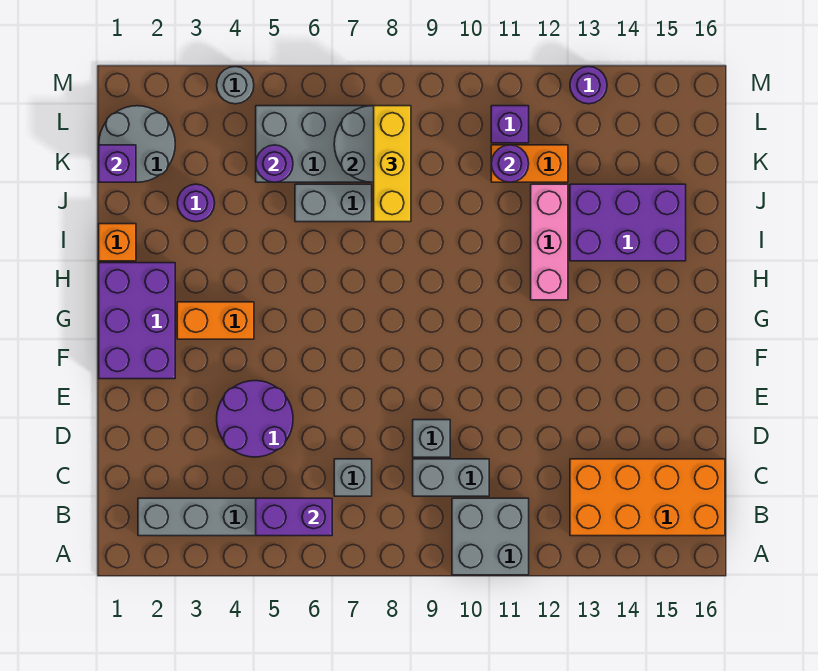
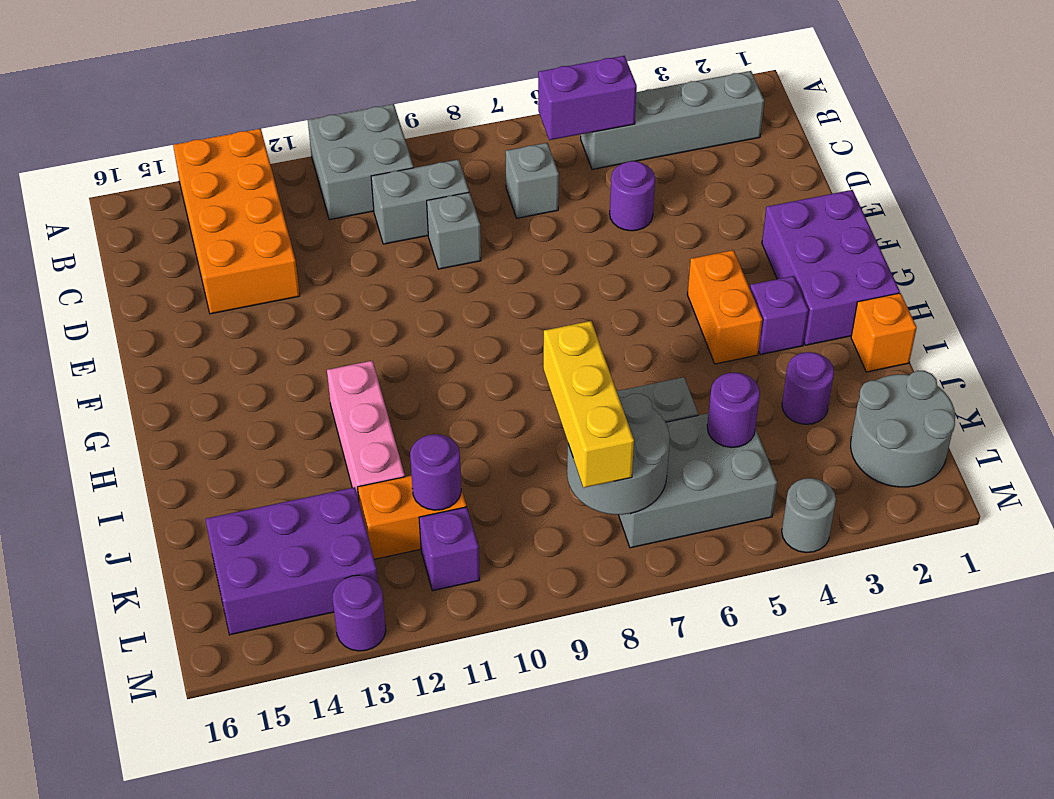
orange 2x4 brick [570,459,725,536] -> orange 2x4 brick turned to [173,129,300,314]
purple 2x2 round brick [217,381,293,457] -> purple 1x1 round brick [610,161,655,231]
orange 1x2 brick [177,302,254,339] -> orange 1x2 brick turned to [687,250,762,364]
purple 2x3 brick [570,184,686,261] -> purple 2x3 brick moved to [205,487,378,635]
purple 1x1 brick [99,145,136,182] -> purple 1x1 brick moved to [750,276,808,355]

